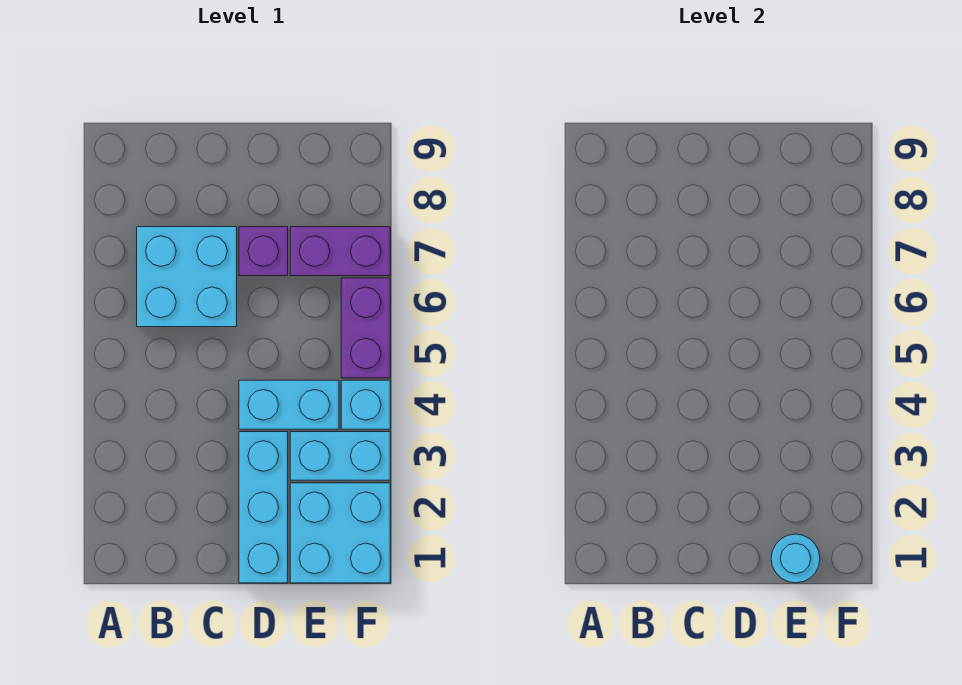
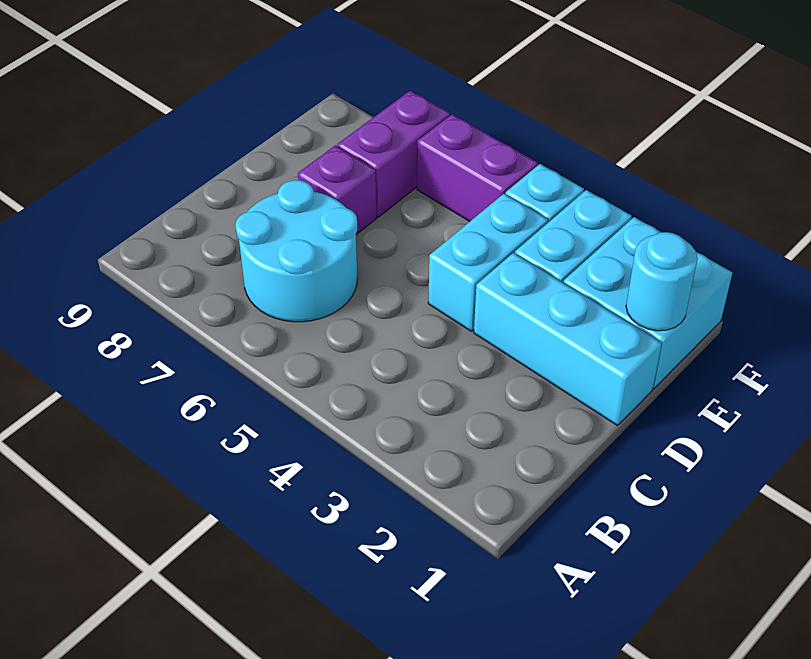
cyan 2x2 brick [137,227,237,327] -> cyan 2x2 round brick [235,180,357,322]

